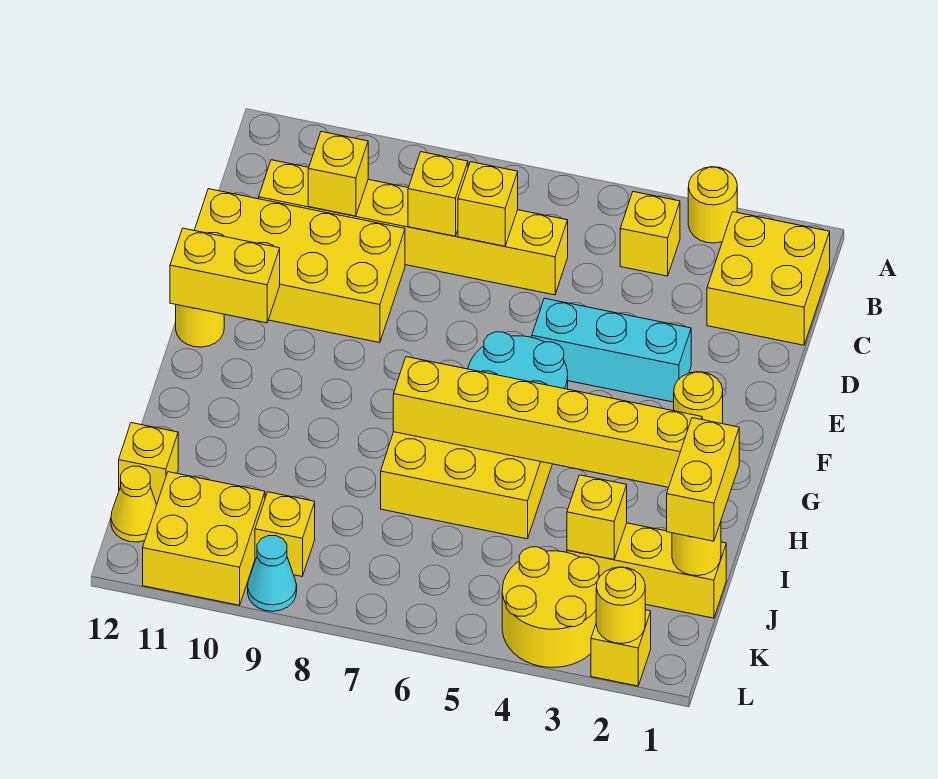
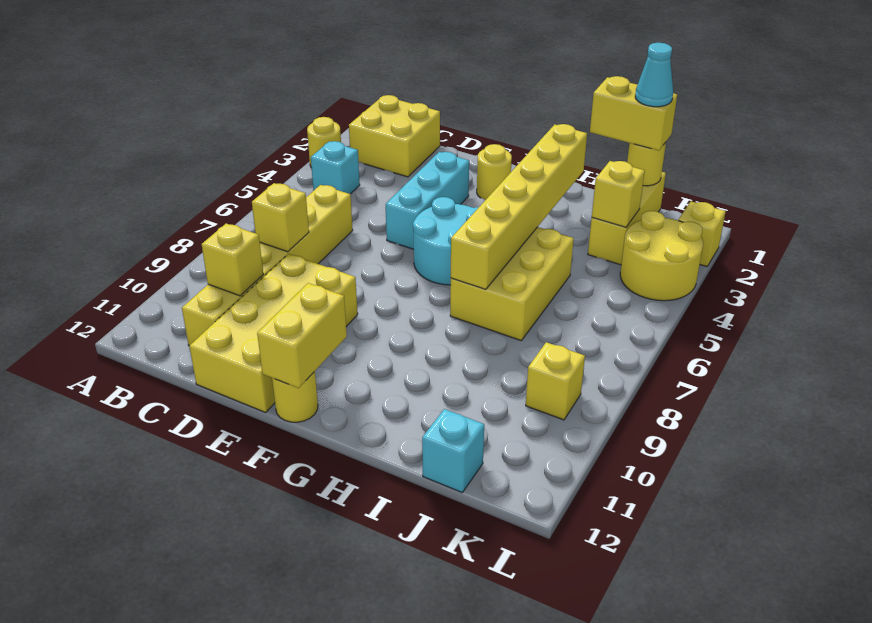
yellow 1x1 brick [620,192,680,276] -> cyan 1x1 brick [311,141,360,194]
yellow 1x1 brick [458,162,518,246] -> none
yellow 1x1 brick [119,423,178,504] -> cyan 1x1 brick [422,409,484,492]
yellow 2x2 brick [143,472,265,605] -> none
yellow 1x1 cone [111,466,157,542] -> none
yellow 1x1 round brick [596,567,645,643] -> none
cyan 1x1 cone [248,536,297,611] -> cyan 1x1 cone moved to [635,42,673,107]

